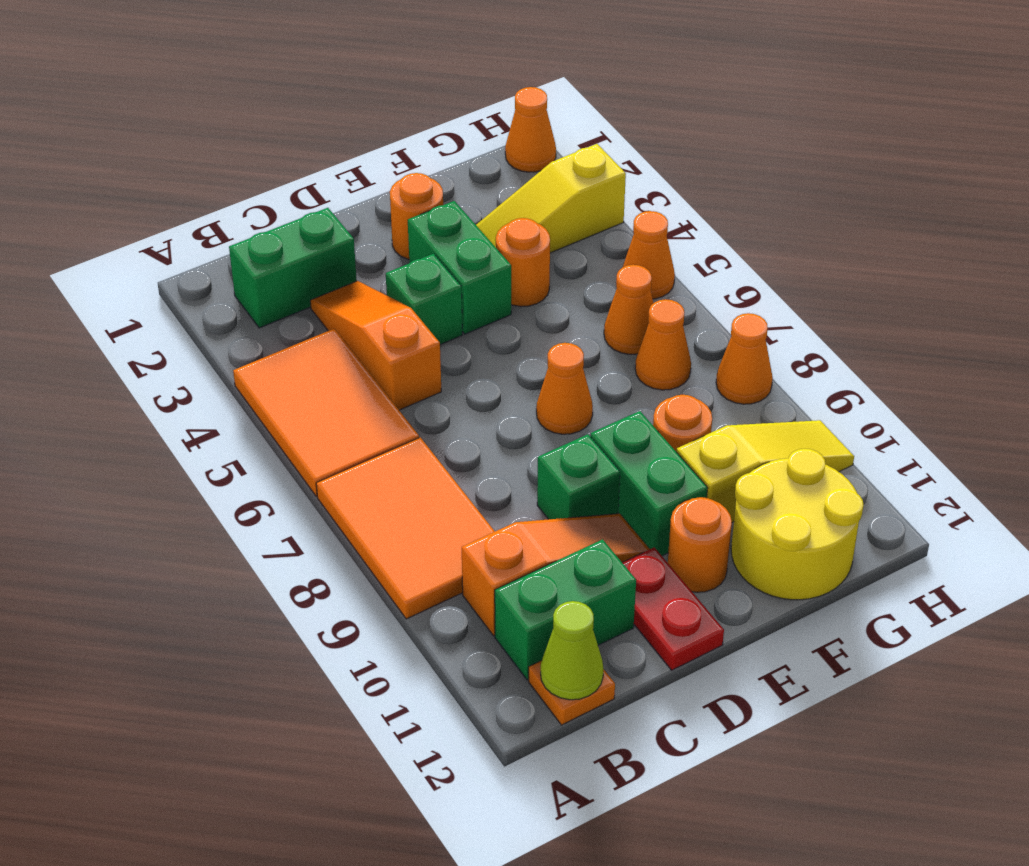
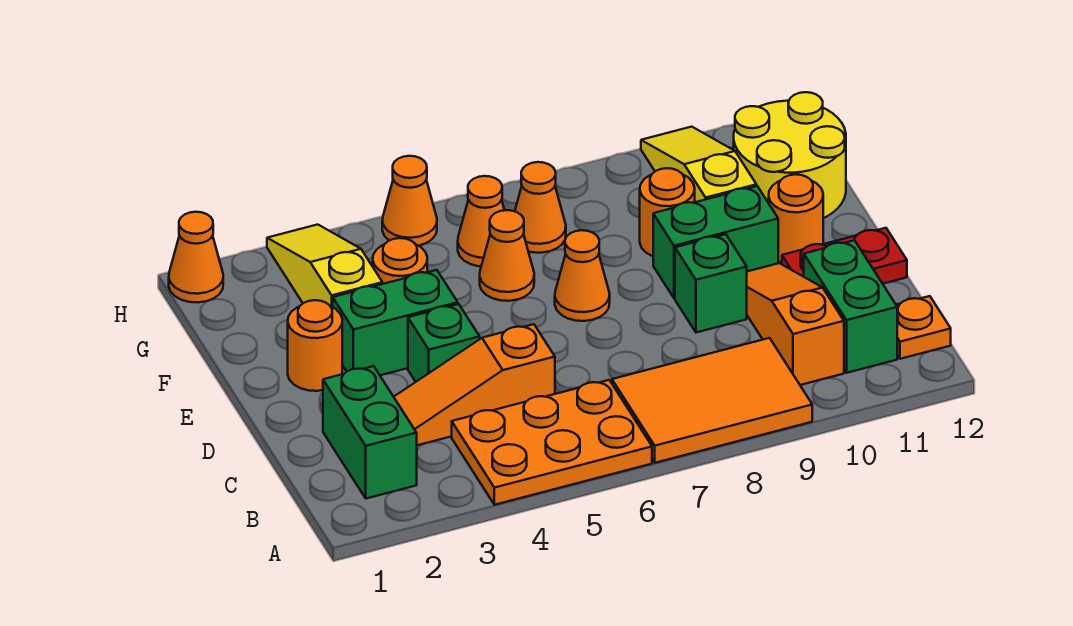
orange 2x3 tile [233,329,419,496] -> orange 2x3 plate [452,380,652,505]
lime 1x1 cone [541,601,603,700] -> none
yellow 1x3 slope [476,144,626,253] -> yellow 1x3 slope turned to [267,225,382,307]
orange 1x1 cone [716,313,773,404] -> orange 1x1 cone moved to [480,210,534,301]

